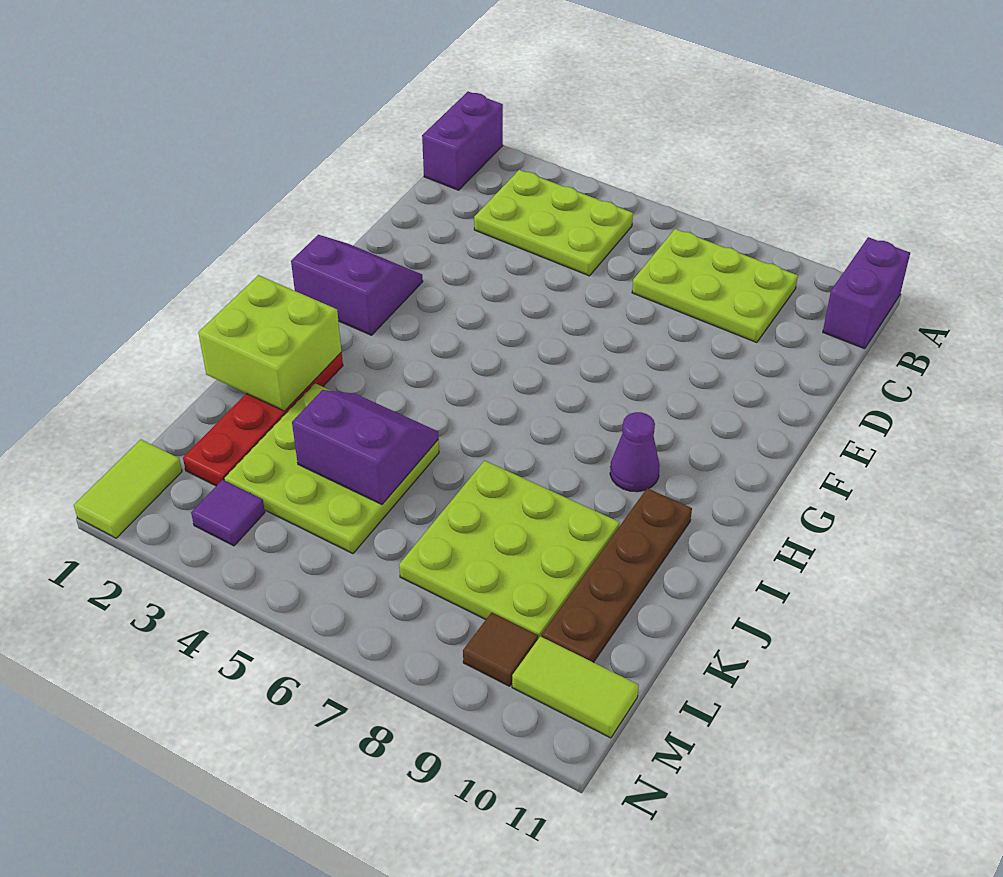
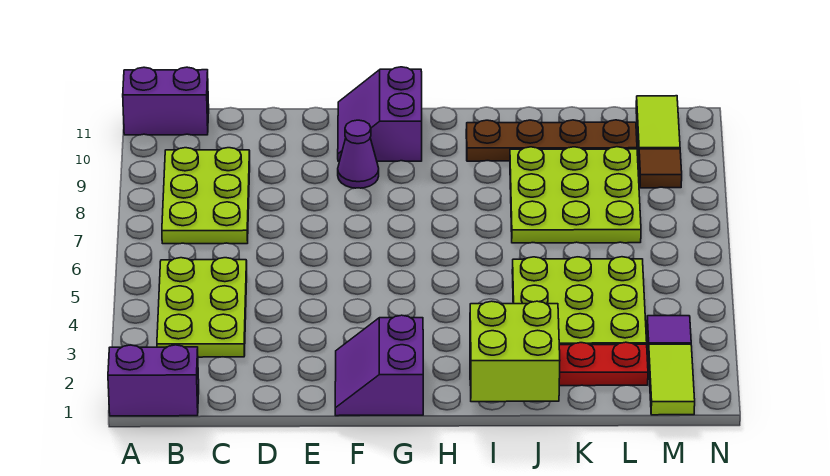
purple 1x1 cone [610,412,660,492] -> purple 1x1 cone moved to [338,120,379,188]
purple 2x2 slope [292,390,439,504] -> purple 2x2 slope moved to [338,67,422,161]
lime 1x2 tile [74,440,182,538] -> lime 1x2 tile turned to [648,344,695,415]

